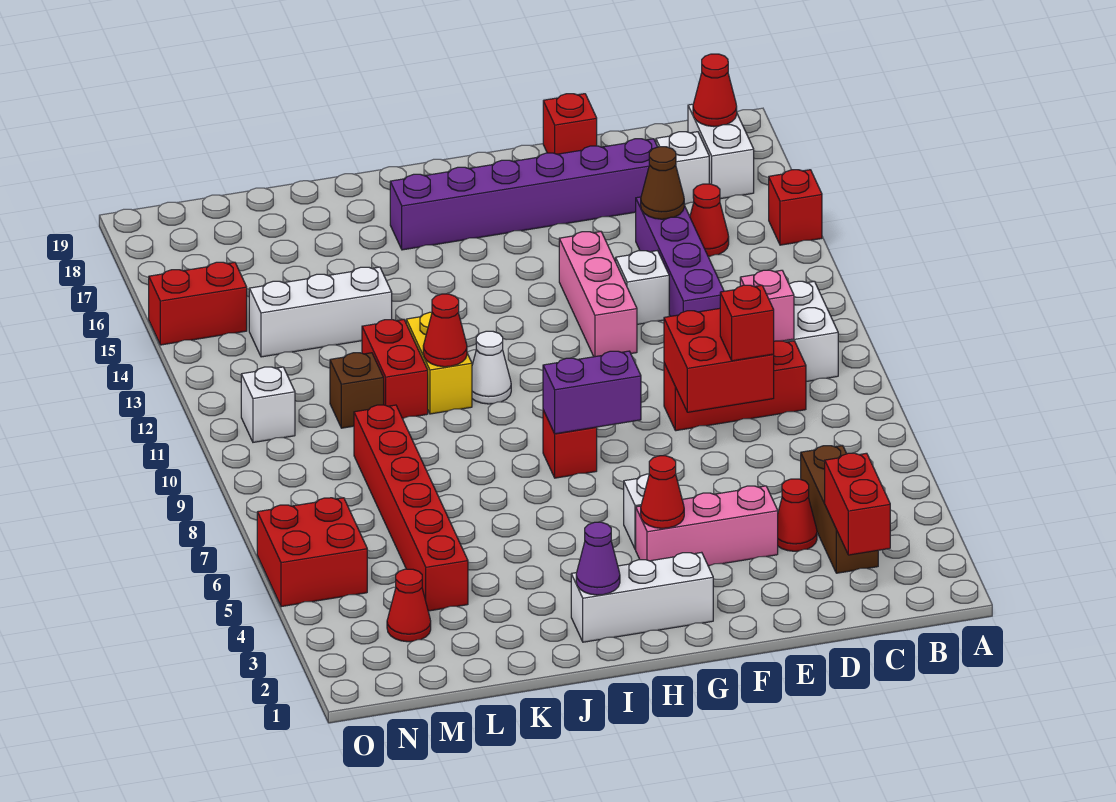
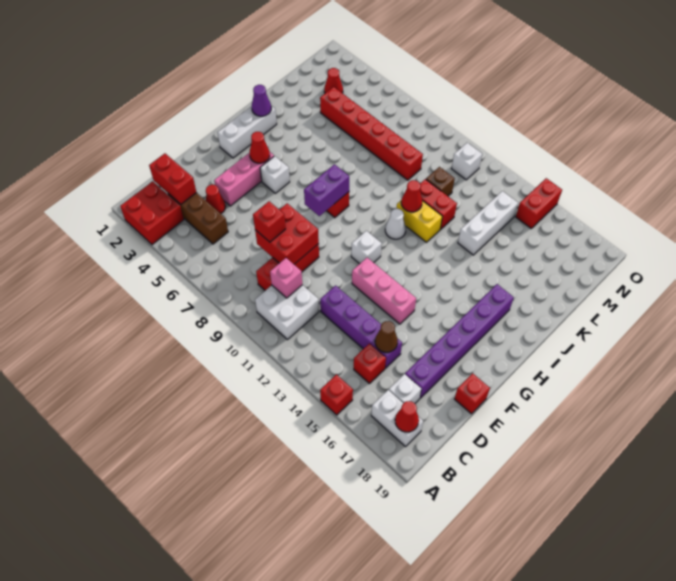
red 1x1 cone [690,184,729,256] -> red 1x1 brick [354,344,386,384]
white 1x1 brick [616,251,669,324] -> white 1x1 brick moved to [351,231,382,264]
red 2x2 brick [257,498,367,607] -> red 2x2 brick moved to [120,181,184,245]

